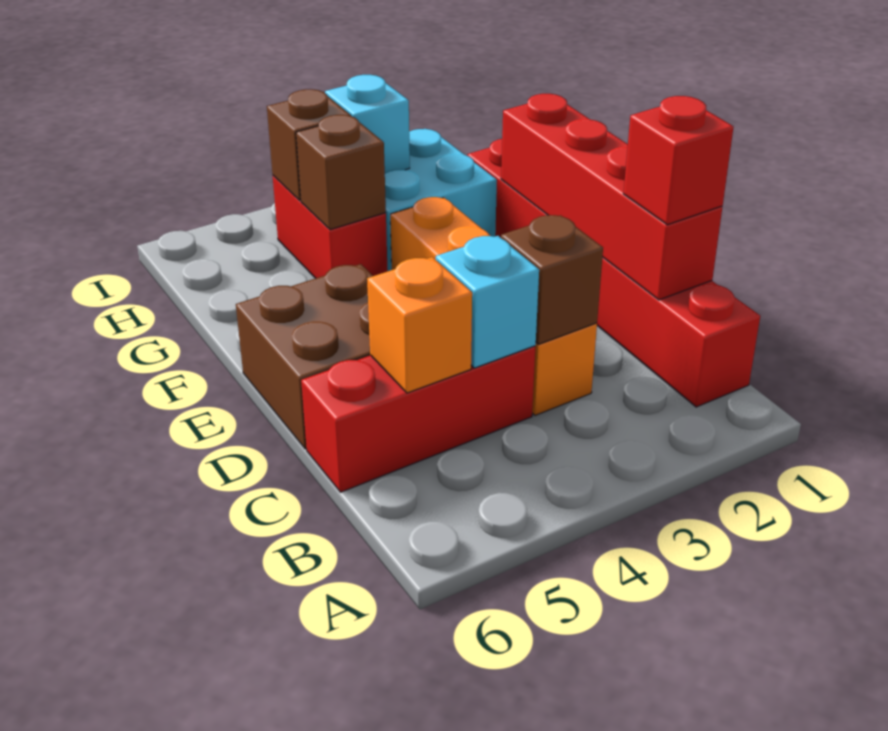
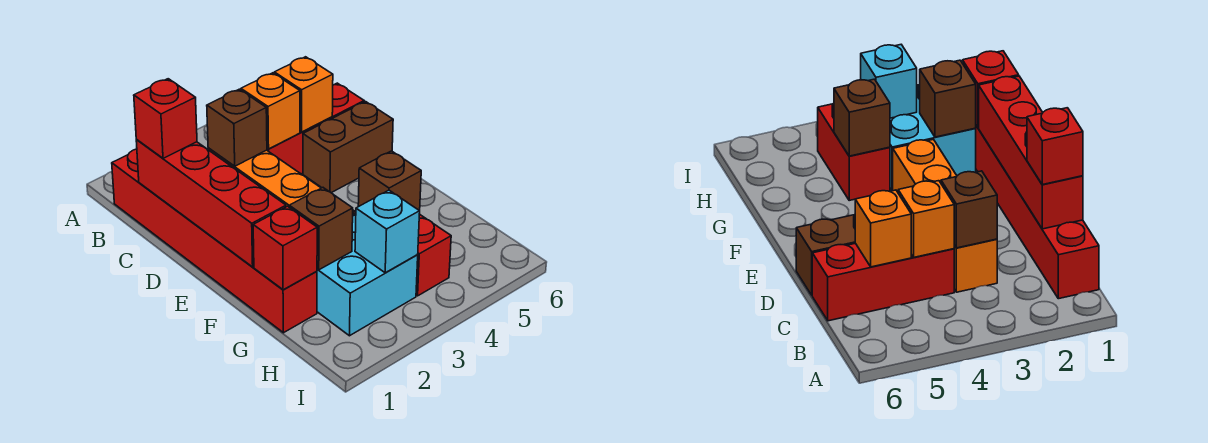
cyan 1x1 brick [436,236,539,368] -> orange 1x1 brick [241,73,300,149]
brown 2x2 brick [236,264,373,449] -> brown 1x2 brick [303,102,393,193]
none -> red 1x1 brick [253,206,317,290]
brown 1x1 brick [267,89,351,200] -> brown 1x1 brick moved to [289,188,353,270]

